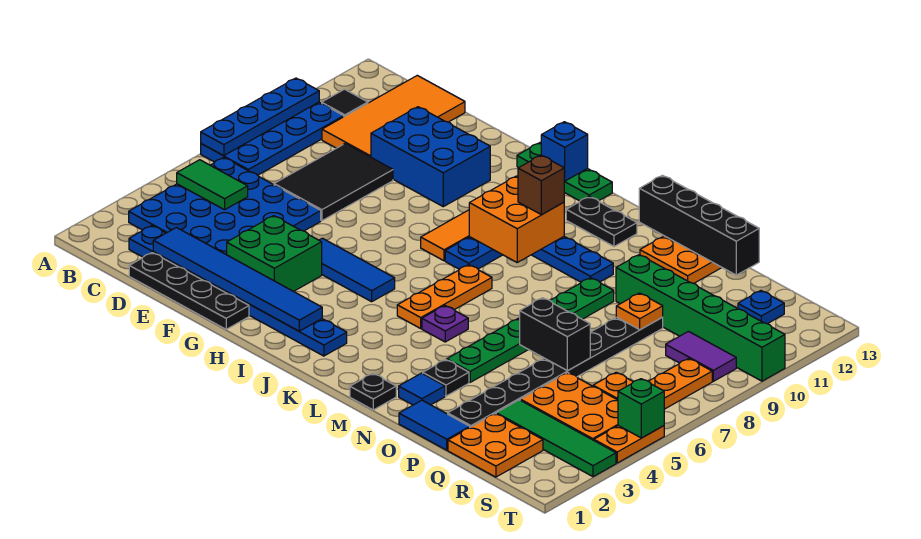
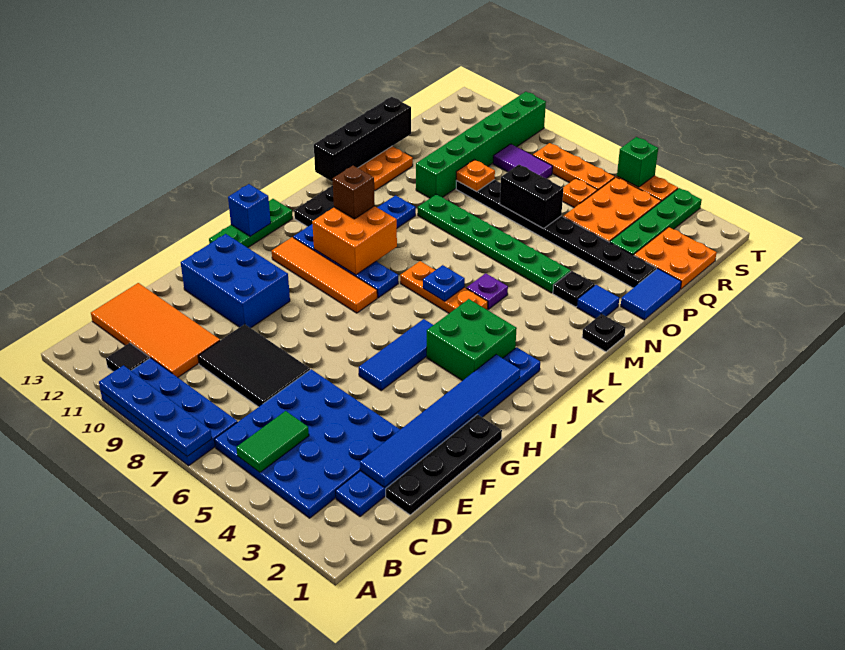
blue 2x3 brick [371,107,490,207] -> blue 2x3 brick turned to [181,234,290,328]
green 2x2 brick [227,216,322,292] -> green 2x2 brick moved to [427,299,517,381]
black 1x2 brick [520,298,590,371] -> black 1x2 brick turned to [500,165,564,229]
green 1x4 tile [496,400,616,477] -> green 1x4 plate [610,188,702,255]
purple 1x2 tile [666,331,736,381] -> purple 1x2 tile turned to [493,144,553,179]
blue 1x1 plate [738,291,784,324] -> blue 1x1 plate moved to [423,265,465,301]

